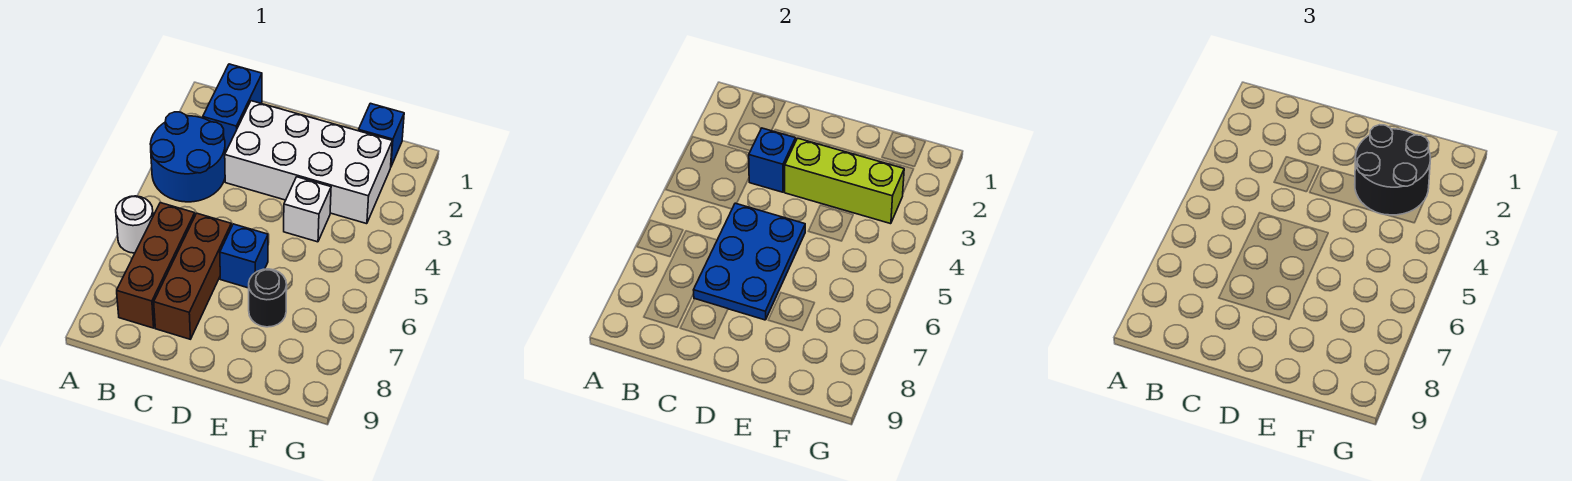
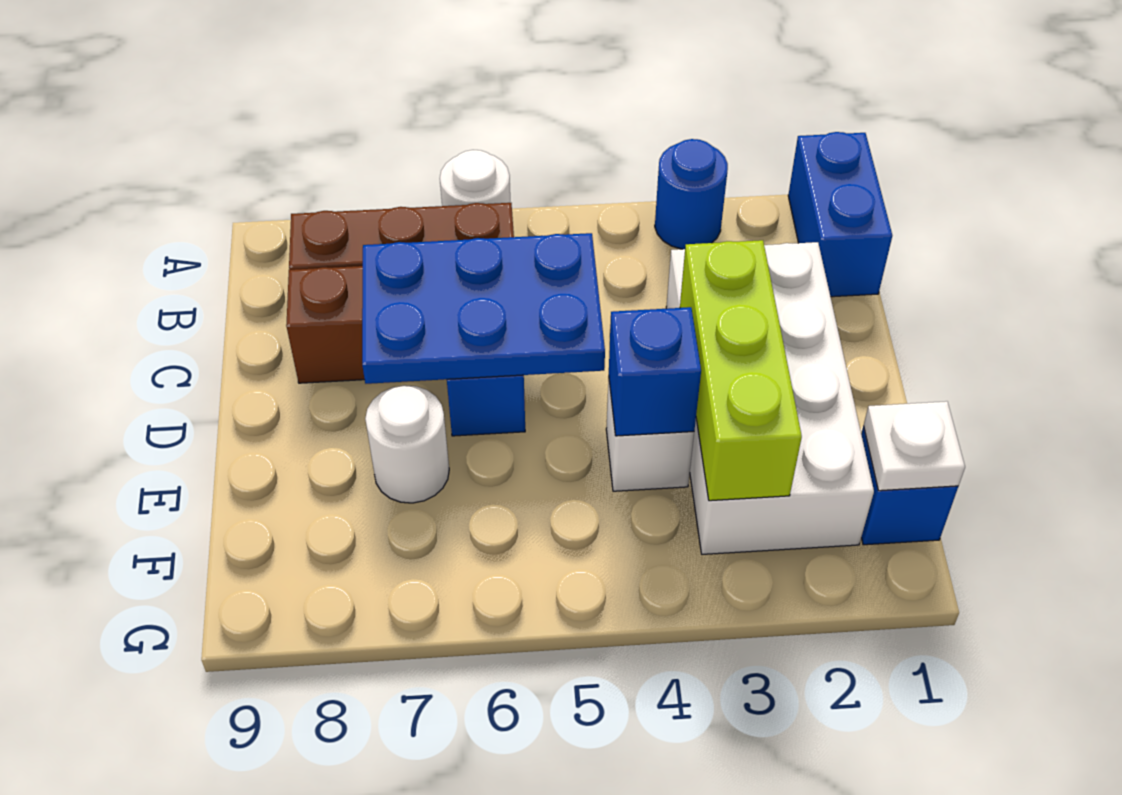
blue 2x2 round brick [150,112,225,202] -> blue 1x1 round brick [655,139,728,249]
blue 1x2 brick [203,64,262,151] -> blue 1x2 brick turned to [788,132,892,297]
blue 1x1 brick [749,128,796,192] -> blue 1x1 brick moved to [609,307,701,436]
black 2x2 round brick [1355,125,1430,215] -> none
black 1x1 round brick [249,269,287,327] -> white 1x1 round brick [365,385,449,503]
none -> white 1x1 plate [864,401,965,491]

